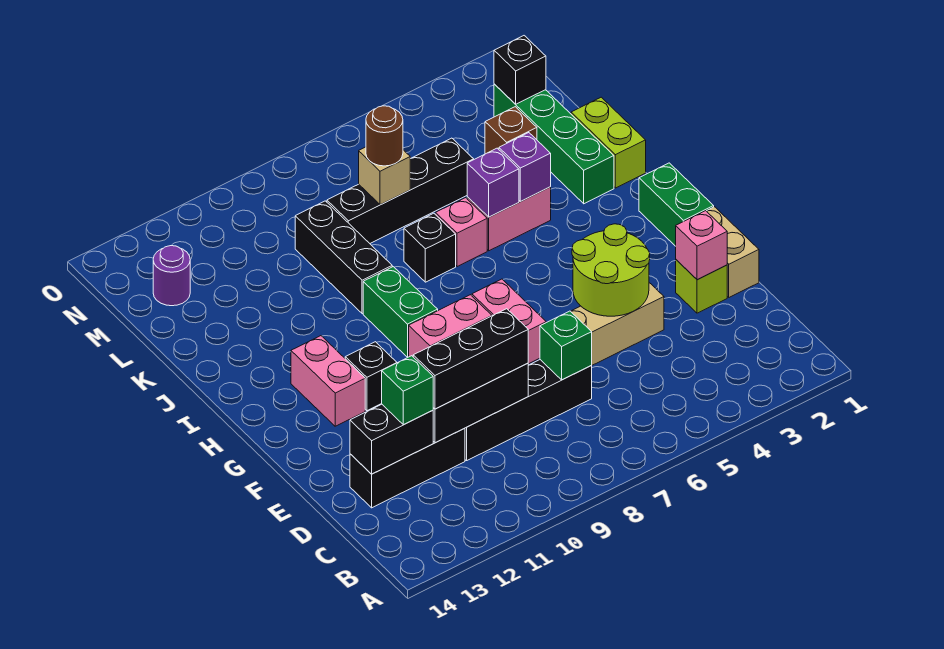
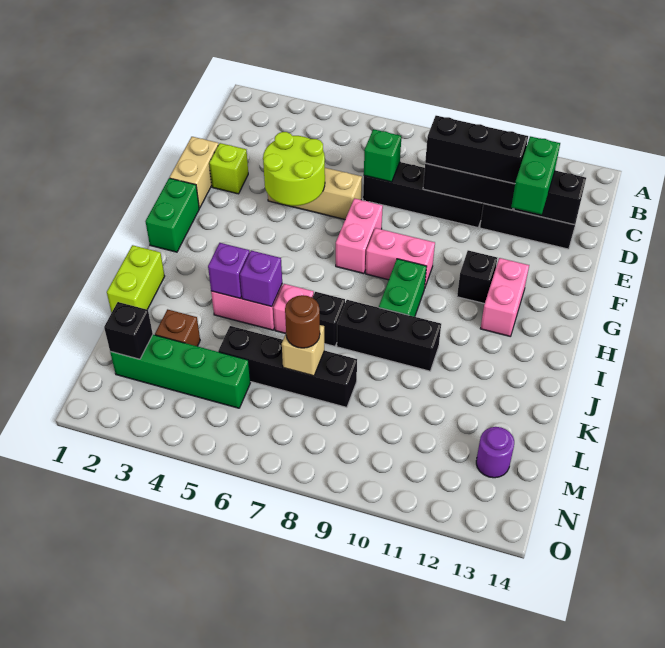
green 1x1 brick [382,356,433,425] -> green 1x2 brick [511,136,560,214]
pink 1x1 brick [676,211,727,280] -> none
green 1x4 brick [494,84,614,204] -> green 1x4 brick turned to [110,335,251,408]
black 1x3 brick [295,201,392,314] -> black 1x3 brick turned to [337,300,441,371]

